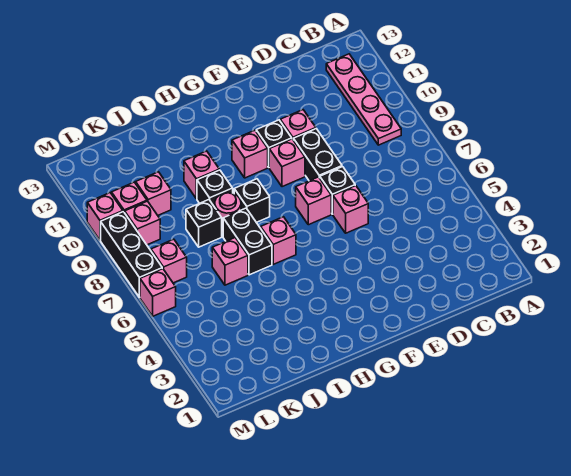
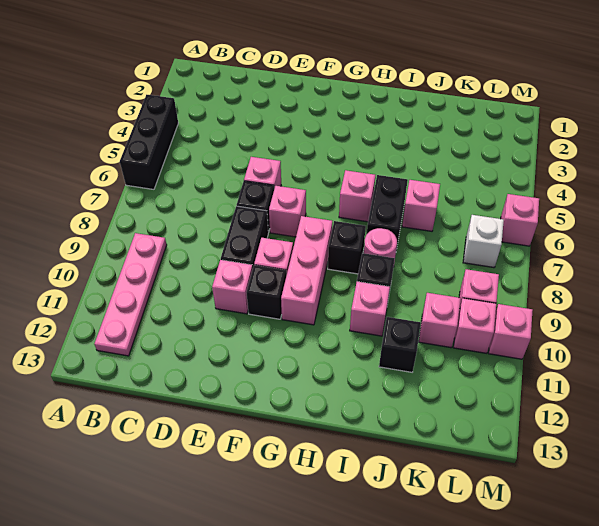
pink 1x1 brick [232,130,268,178] -> pink 1x3 brick [281,216,332,325]
black 1x1 brick [186,200,222,247] -> black 1x1 brick moved to [379,317,421,372]
pink 1x1 brick [151,239,187,283] -> white 1x1 brick [463,215,504,268]
black 1x3 brick [101,212,162,297] -> black 1x3 brick moved to [120,95,178,189]

